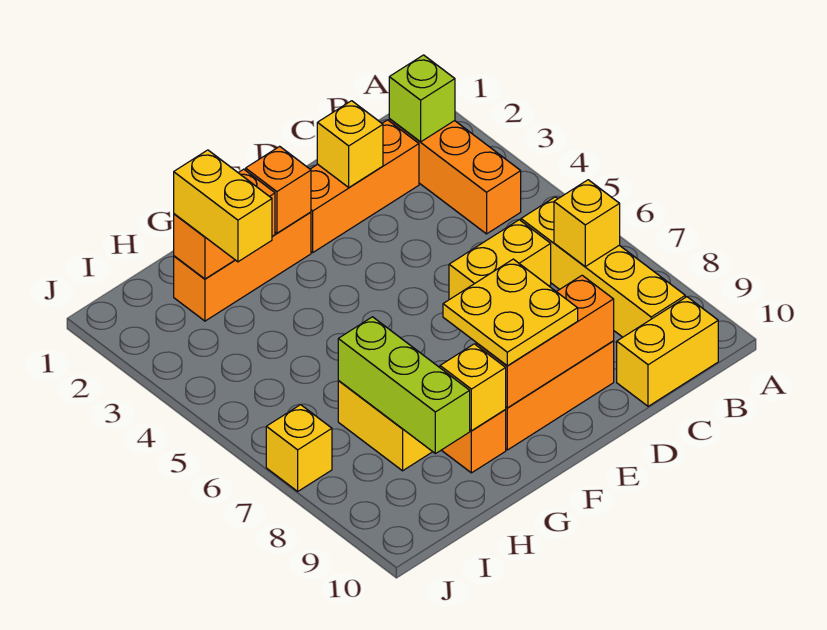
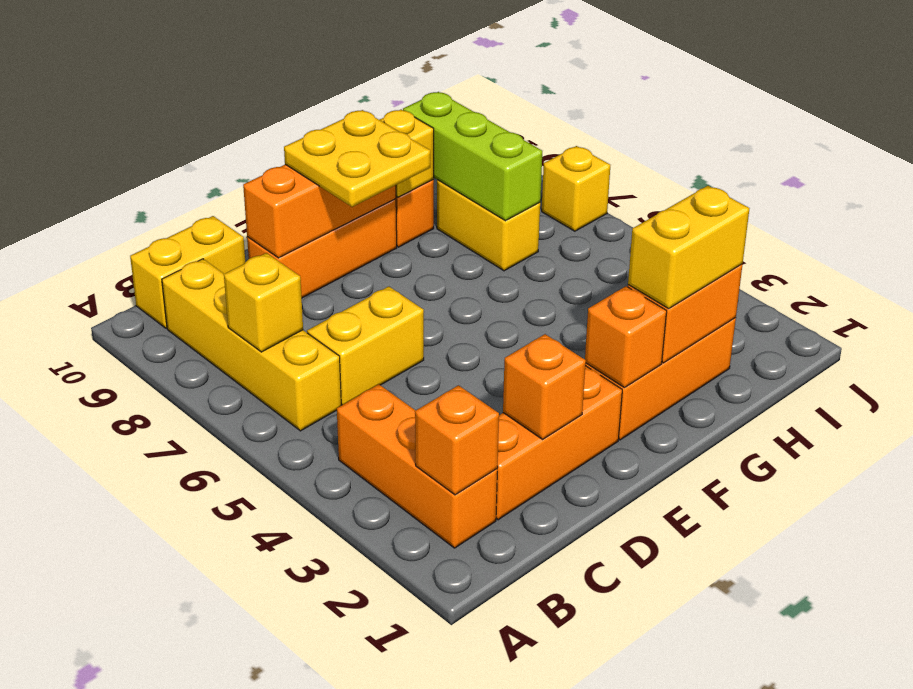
lime 1x1 brick [389,55,455,142] -> orange 1x1 brick [415,385,499,495]
yellow 1x1 brick [317,101,383,187] -> orange 1x1 brick [503,334,586,439]
yellow 1x2 brick [174,150,272,262] -> yellow 1x2 brick turned to [628,186,750,309]

